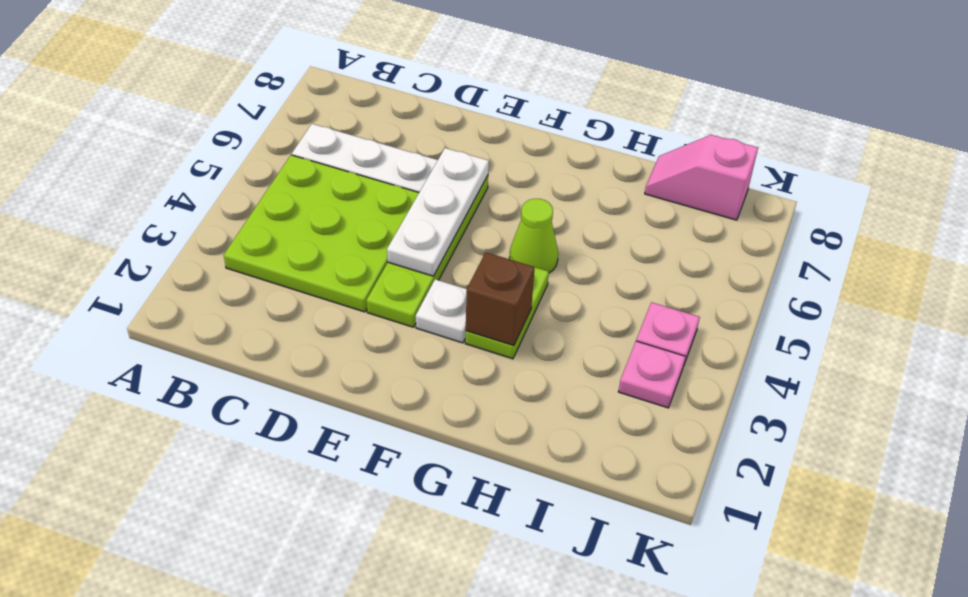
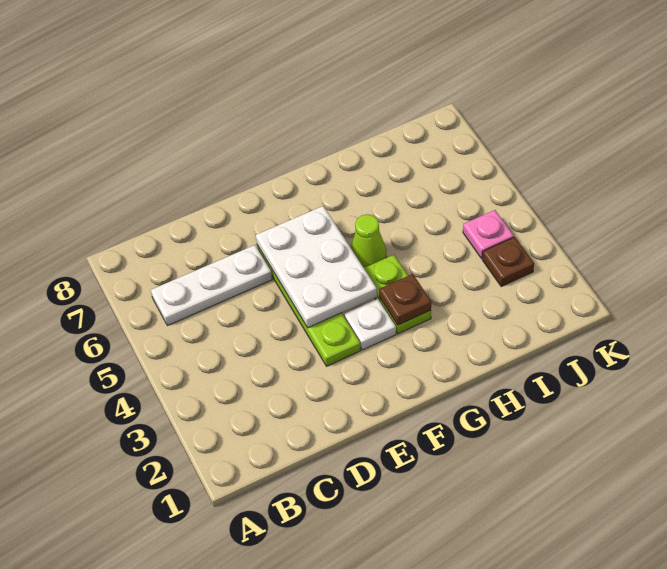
lime 3x3 plate [224,155,419,312] -> none
white 1x3 plate [387,148,489,276] -> white 2x3 plate [256,206,377,328]
brown 1x1 brick [466,252,535,346] -> brown 1x1 plate [379,274,431,325]
pink 1x2 slope [645,135,758,220] -> none
pink 1x1 plate [619,341,685,408] -> brown 1x1 plate [482,237,534,287]

